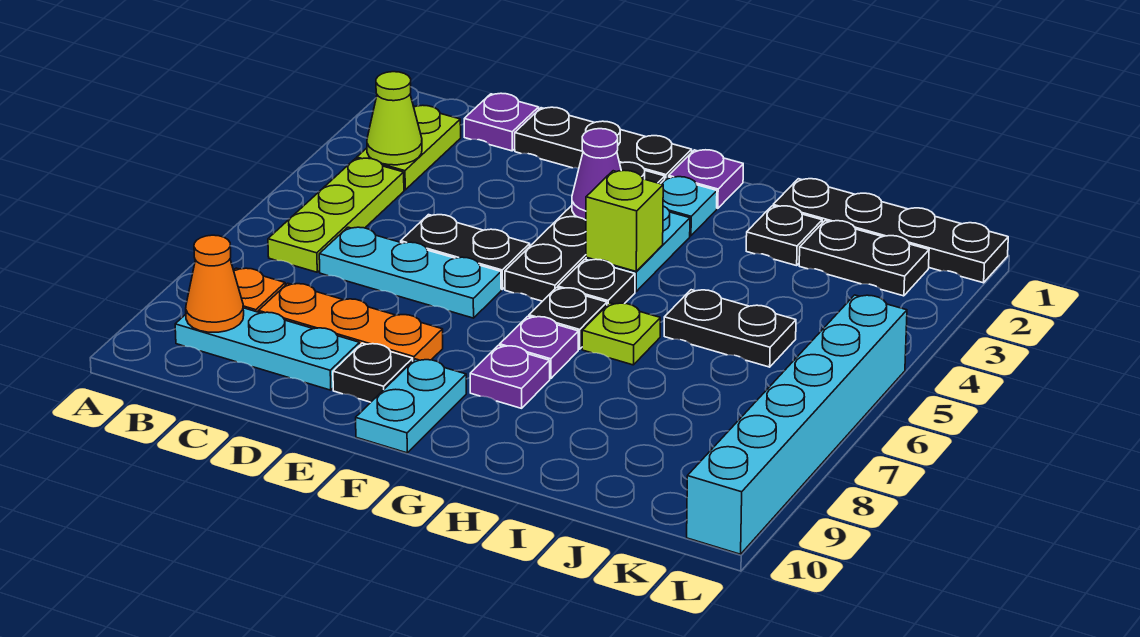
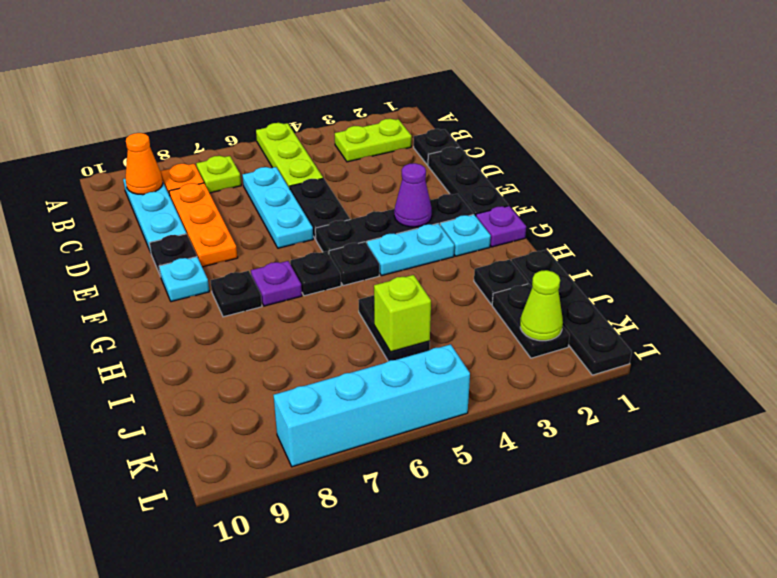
lime 1x1 cone [367,72,422,165] -> lime 1x1 cone moved to [520,270,563,341]
lime 1x3 plate [268,158,404,272] -> lime 1x3 plate turned to [256,123,323,189]
purple 1x1 plate [464,93,539,151] -> black 1x1 plate [414,129,459,165]
cyan 1x2 plate [356,359,466,453] -> cyan 1x1 plate [159,257,209,302]
lime 1x1 brick [586,170,663,271] -> lime 1x1 brick moved to [374,275,431,352]
purple 1x1 plate [470,345,550,408] -> black 1x1 plate [210,271,262,317]
lime 1x1 plate [582,303,660,365] -> lime 1x1 plate moved to [196,156,241,193]
cyan 1x6 brick [687,295,907,554] -> cyan 1x4 brick [274,344,470,467]

